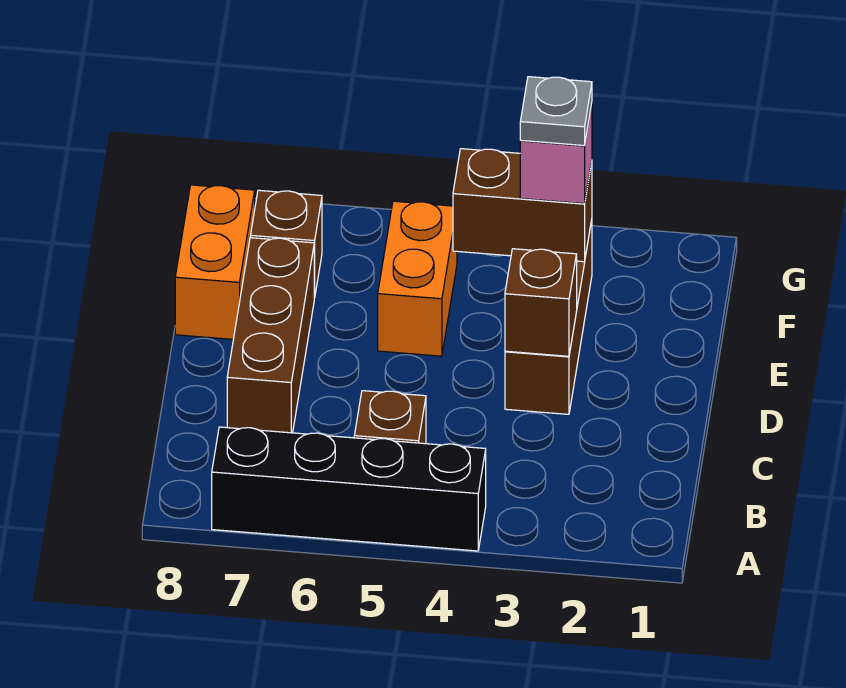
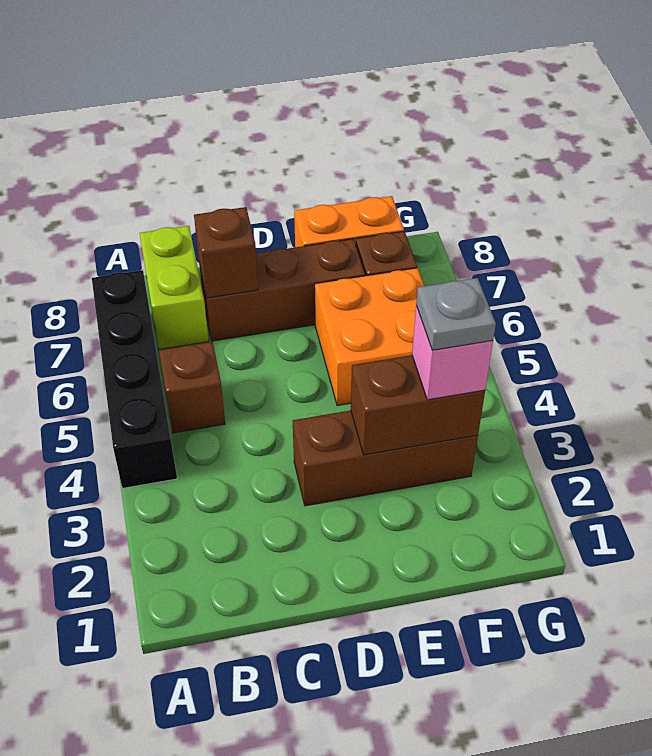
none -> lime 1x2 brick [140,226,209,349]
brown 1x1 brick [505,249,577,356] -> brown 1x1 brick moved to [194,207,258,298]
orange 1x2 brick [378,201,457,356] -> orange 2x2 brick [315,268,424,406]
brown 1x2 brick [453,149,592,262] -> brown 1x2 brick turned to [351,355,485,455]

